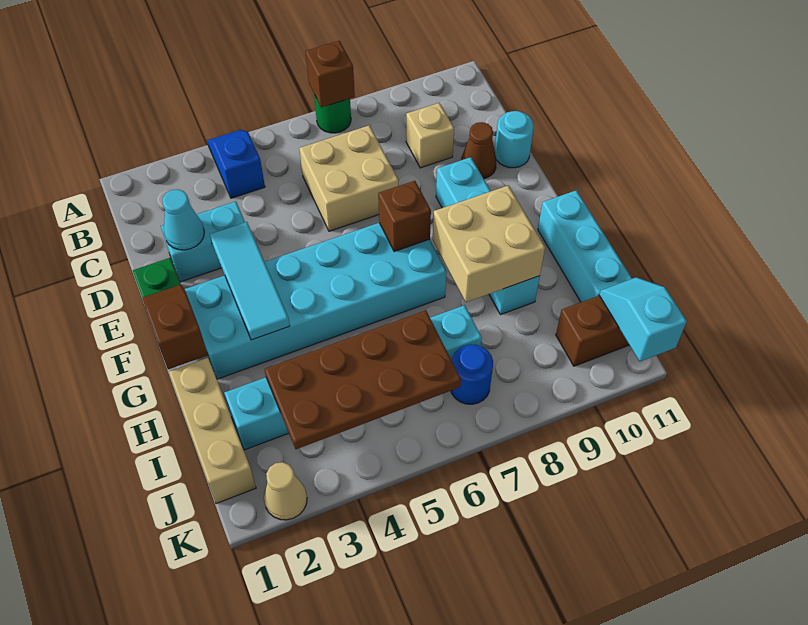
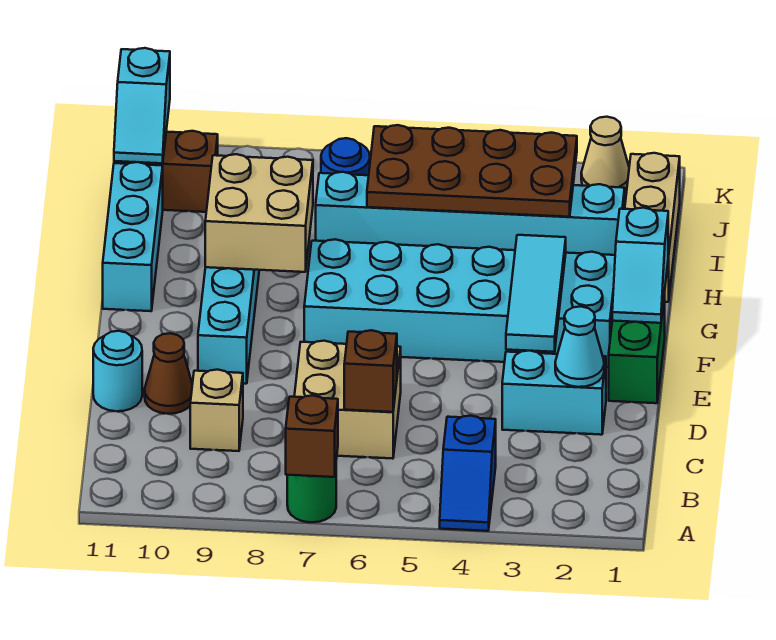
brown 1x2 slope [142,285,208,369] -> cyan 1x2 slope [612,208,668,323]
brown 1x1 brick [378,181,431,252] -> brown 1x1 brick moved to [344,330,397,412]

